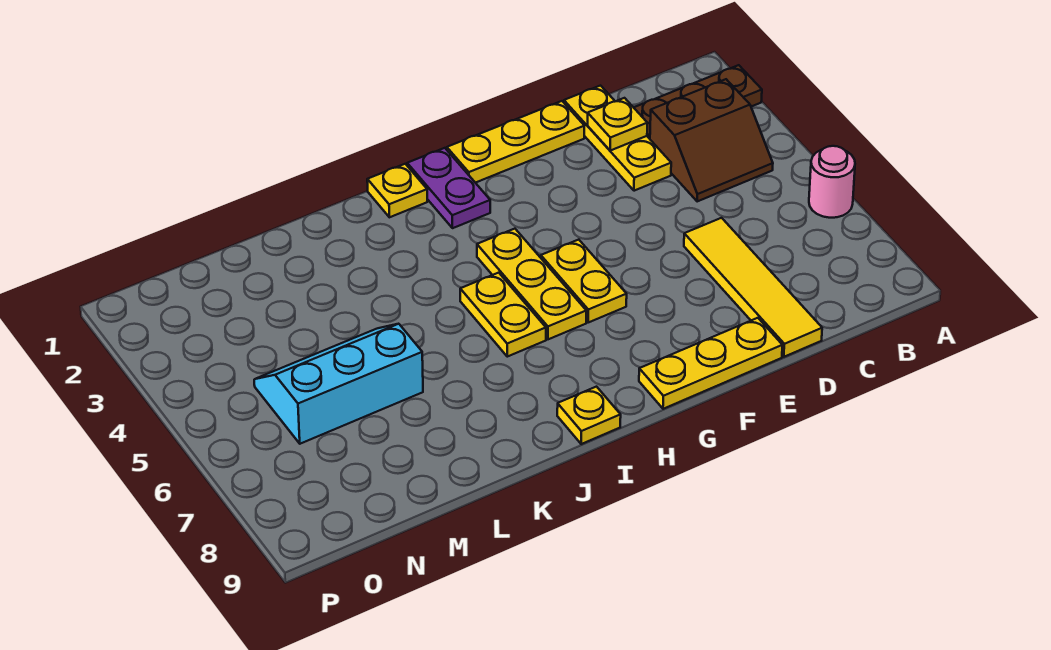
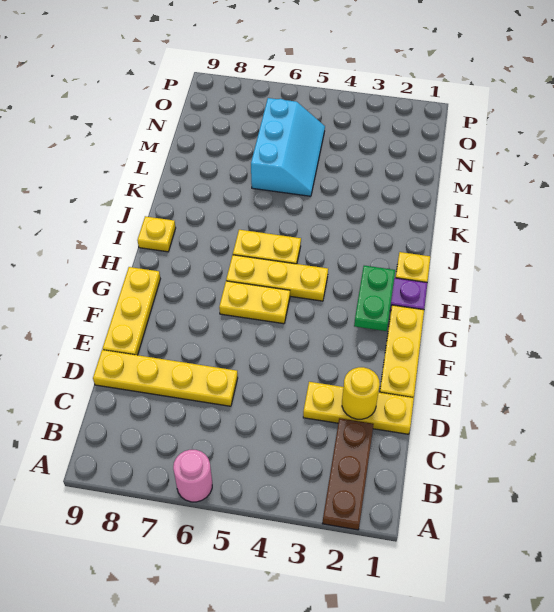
brown 2x2 slope [650,79,773,201] -> none
yellow 1x1 plate [588,98,647,151] -> yellow 1x1 round brick [342,367,380,419]
yellow 1x4 tile [684,218,822,357] -> yellow 1x4 plate [93,350,238,406]
none -> green 1x2 plate [354,266,395,331]

